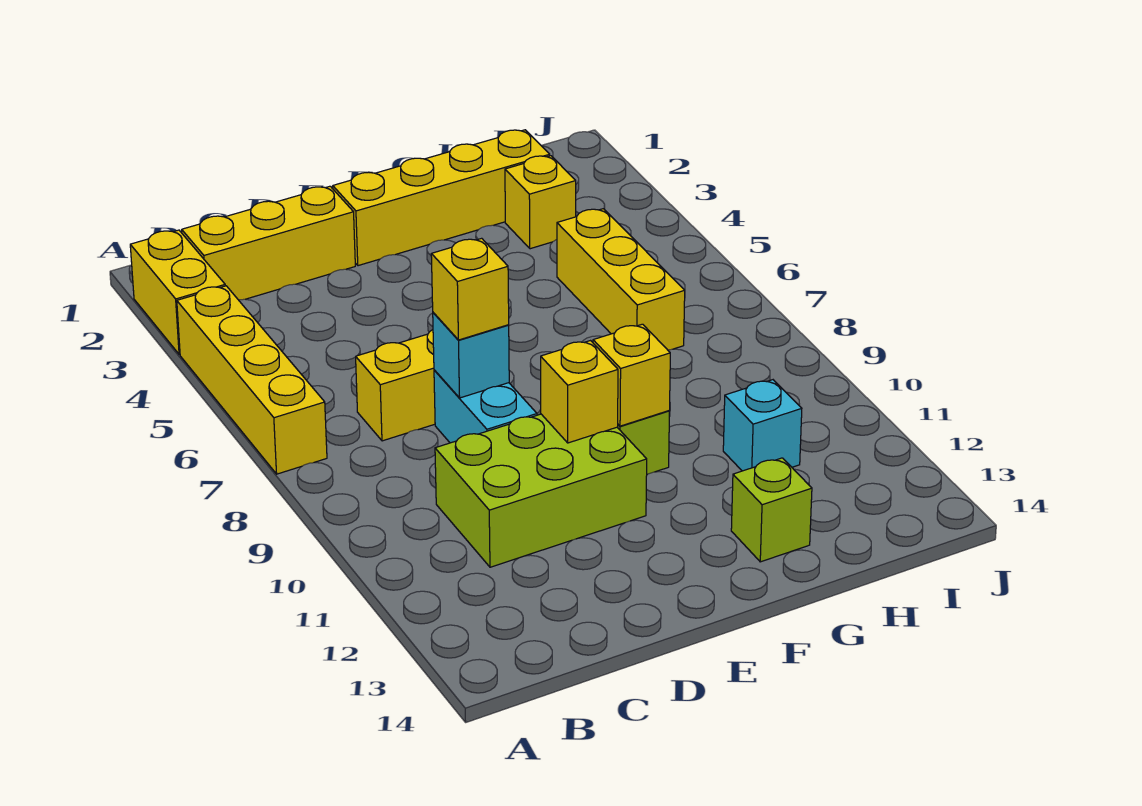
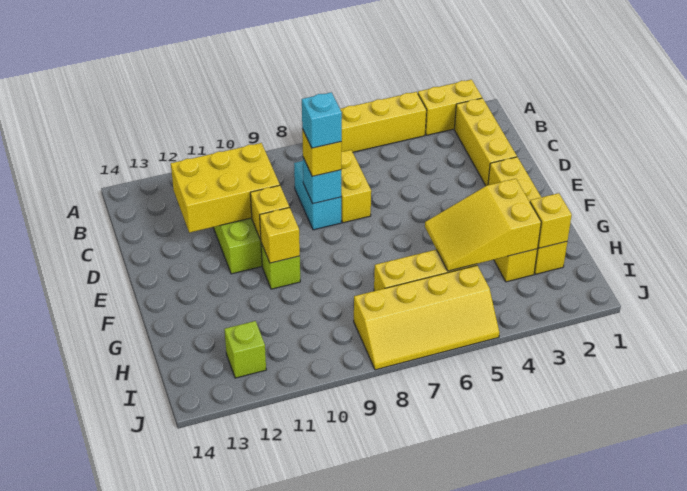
none -> yellow 2x3 brick [171,143,280,233]
cyan 1x2 brick [434,370,537,443] -> cyan 1x2 brick turned to [294,161,341,230]
none -> yellow 2x3 slope [425,179,541,271]
lime 1x1 brick [731,458,812,562] -> lime 1x1 brick moved to [224,321,266,378]
none -> yellow 1x1 brick [530,193,572,248]
cyan 1x1 brick [723,380,802,471] -> cyan 1x1 brick moved to [302,92,342,148]
none -> yellow 2x4 slope [354,265,499,370]

